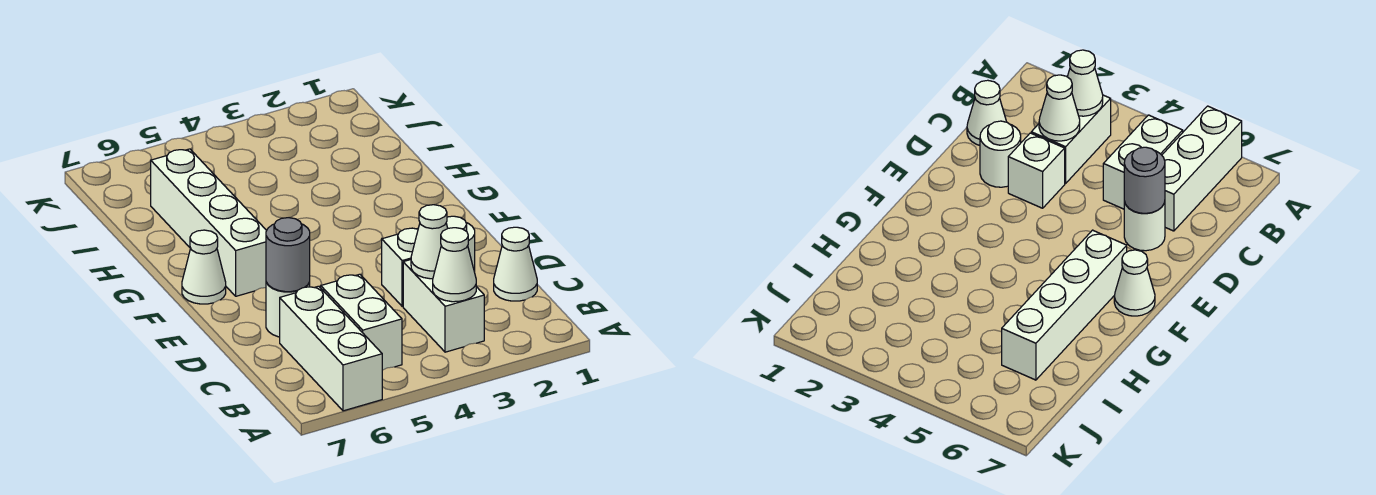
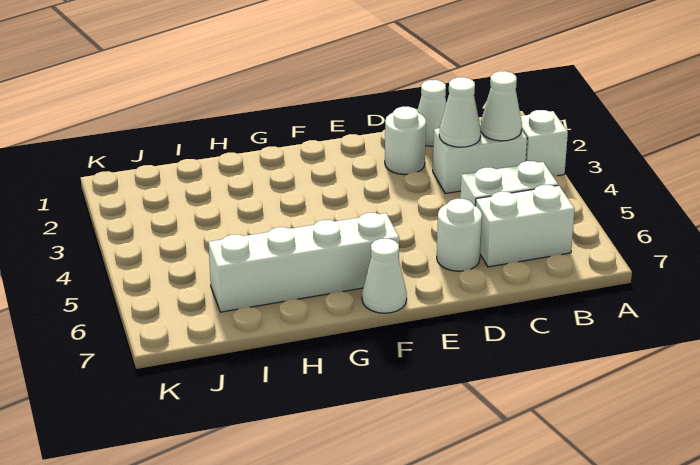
white 1x3 brick [280,286,382,411] -> white 1x2 brick [475,185,575,267]
white 1x1 brick [382,228,418,306] -> white 1x1 brick moved to [521,110,568,176]
grey 1x1 round brick [266,218,310,292] -> none

